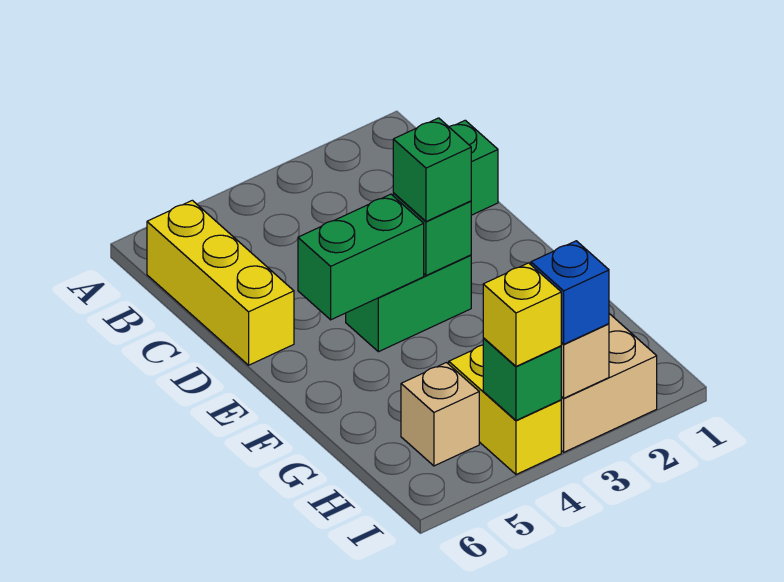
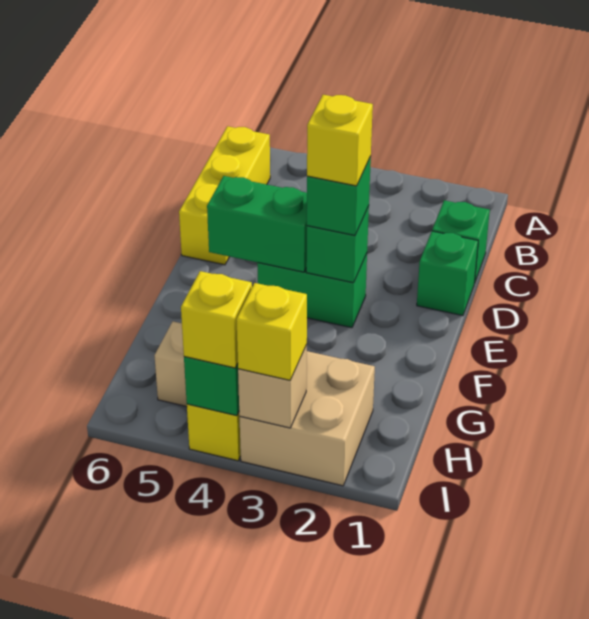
none -> green 1x1 brick [417,231,478,316]
none -> yellow 1x1 brick [307,95,373,186]
blue 1x1 brick [531,241,609,344] -> yellow 1x1 brick [236,283,307,380]

